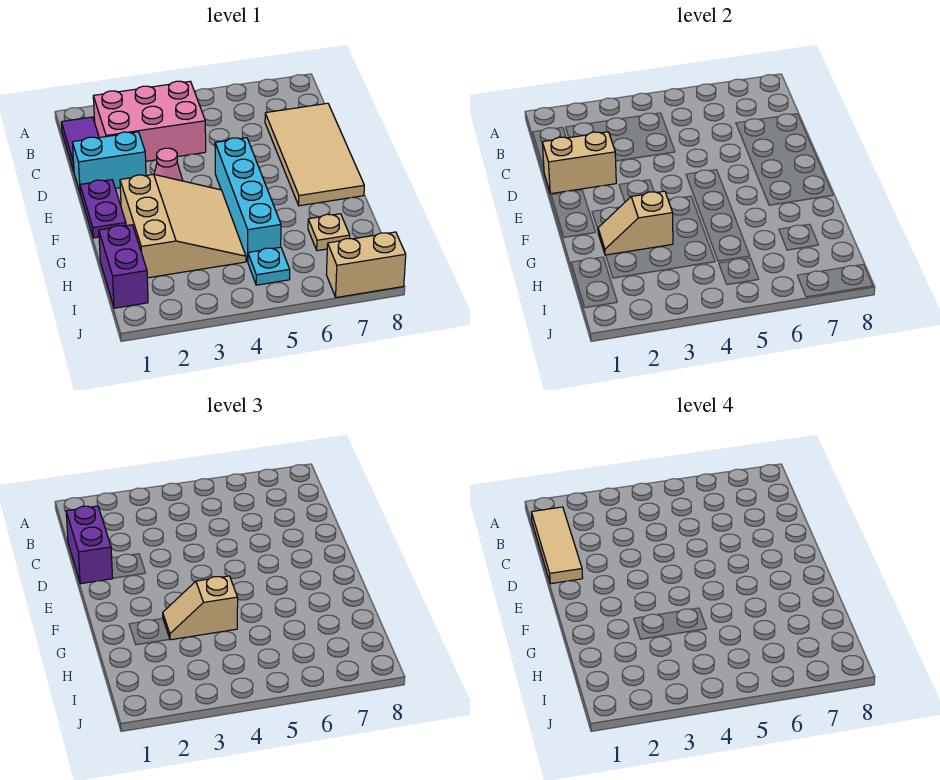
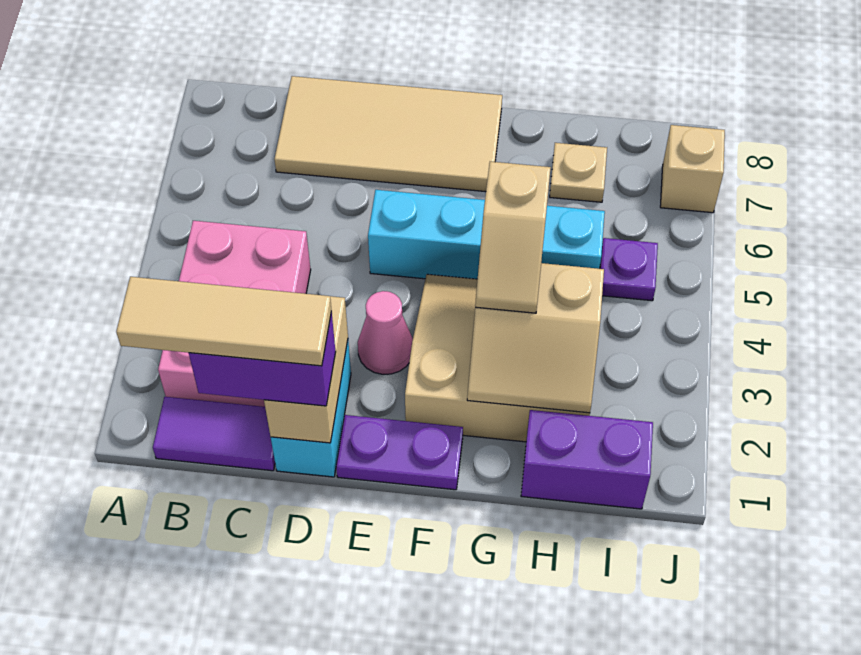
tan 1x2 slope [598,191,673,255] -> tan 2x2 slope [467,263,604,413]
cyan 1x1 plate [248,247,290,285] -> purple 1x1 plate [600,238,658,301]
tan 1x2 brick [326,232,406,297] -> tan 1x1 brick [660,125,725,213]

